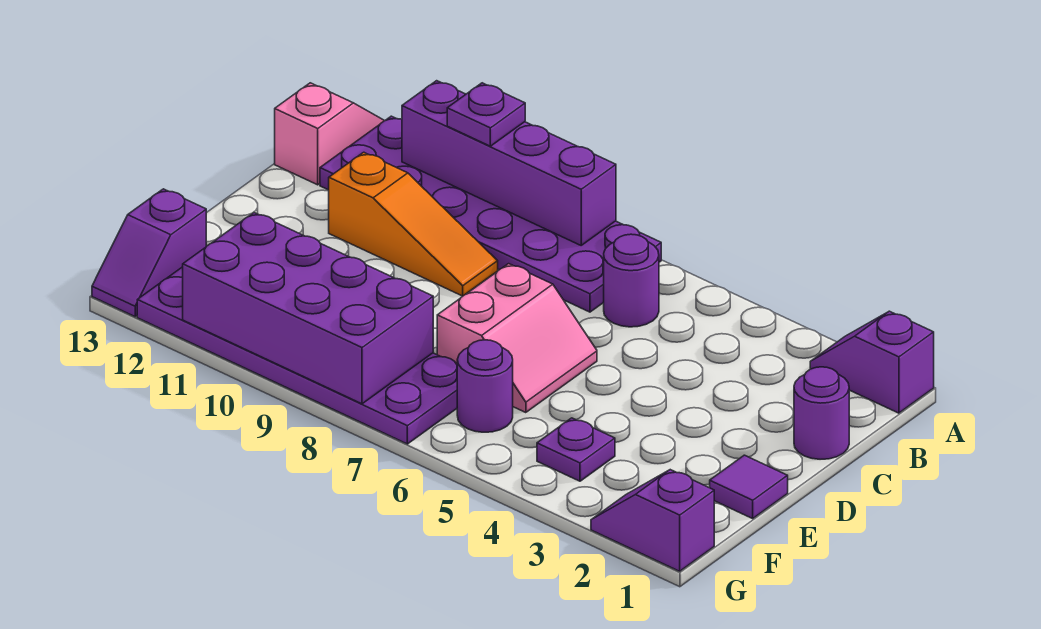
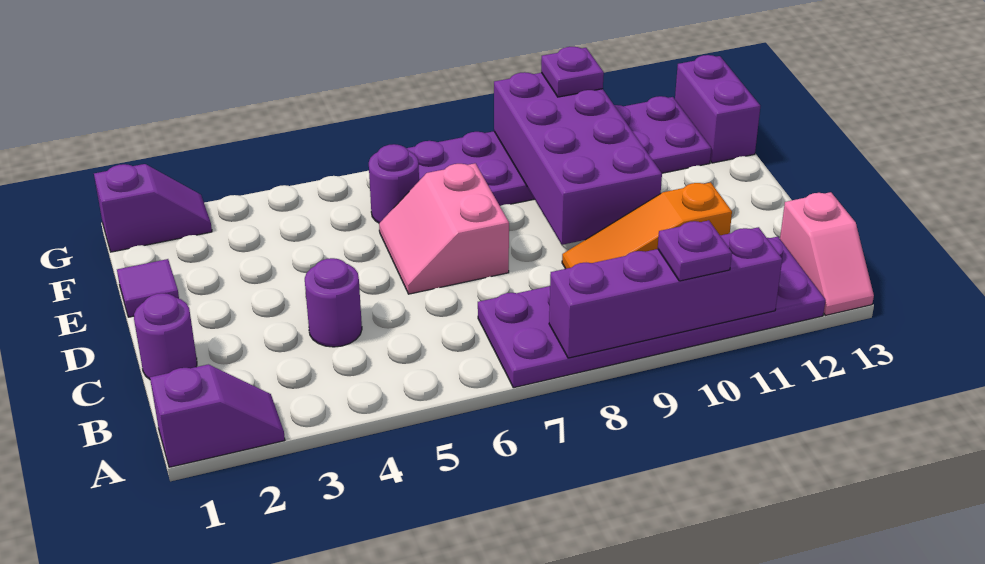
purple 1x1 round brick [604,234,659,327] -> purple 1x1 round brick moved to [305,258,362,347]
purple 1x1 plate [537,418,615,481] -> purple 1x1 plate moved to [541,47,604,97]
purple 2x4 brick [183,213,433,404] -> purple 2x4 brick turned to [494,72,662,245]
purple 1x2 slope [92,189,206,317] -> purple 1x2 brick [675,55,760,163]

